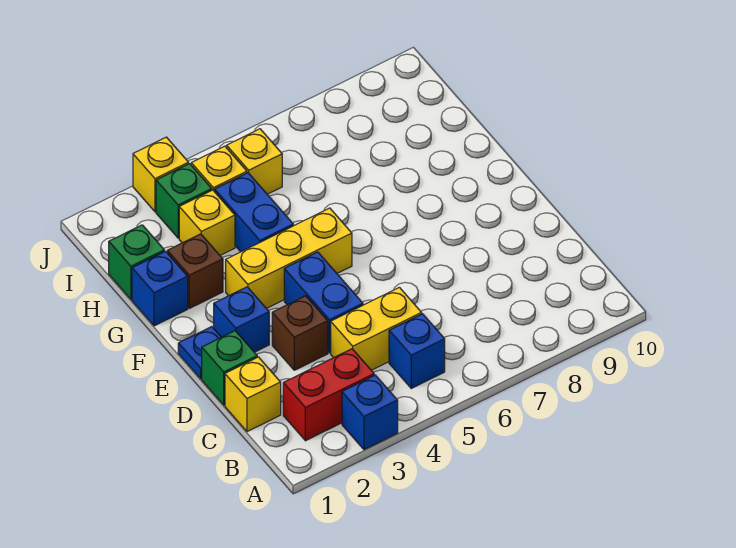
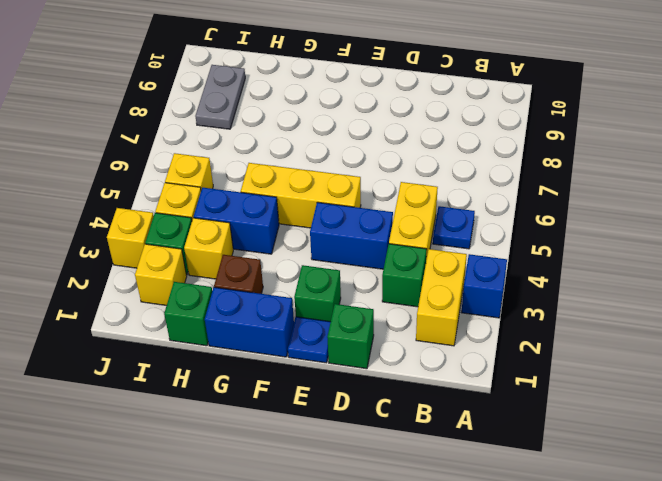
red 1x2 brick [283,349,374,441] -> yellow 1x2 brick [416,249,467,346]
blue 1x1 brick [389,314,445,388] -> blue 1x1 plate [433,206,475,249]
yellow 1x1 brick [225,357,281,432] -> yellow 1x1 brick moved to [135,244,187,306]
none -> green 1x1 brick [382,244,427,307]
brown 1x1 brick [272,296,328,370] -> none
blue 1x1 brick [214,287,269,352] -> green 1x1 brick [294,265,341,322]
yellow 1x3 brick [226,208,352,308] -> yellow 1x3 brick turned to [241,163,361,228]
blue 1x1 brick [132,251,188,326] -> blue 1x2 brick [205,287,294,357]
none -> grey 1x2 plate [195,65,245,129]

